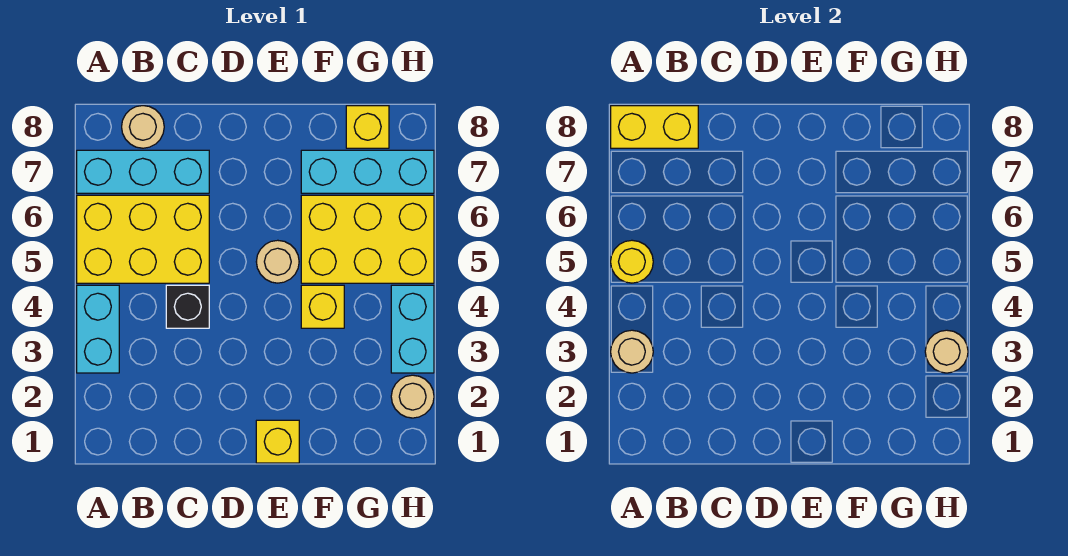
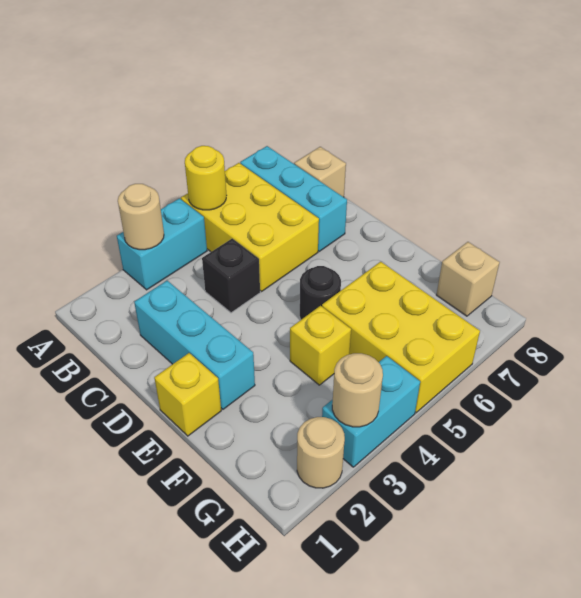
yellow 1x2 brick [611,106,698,148] -> none
tan 1x1 round brick [122,106,164,148] -> tan 1x1 brick [294,147,346,197]
tan 1x1 round brick [256,240,299,283] -> black 1x1 round brick [300,266,341,320]
cyan 1x3 brick [301,150,434,193] -> cyan 1x3 brick moved to [134,281,255,409]
yellow 1x1 brick [346,106,389,148] -> tan 1x1 brick [437,242,500,316]

